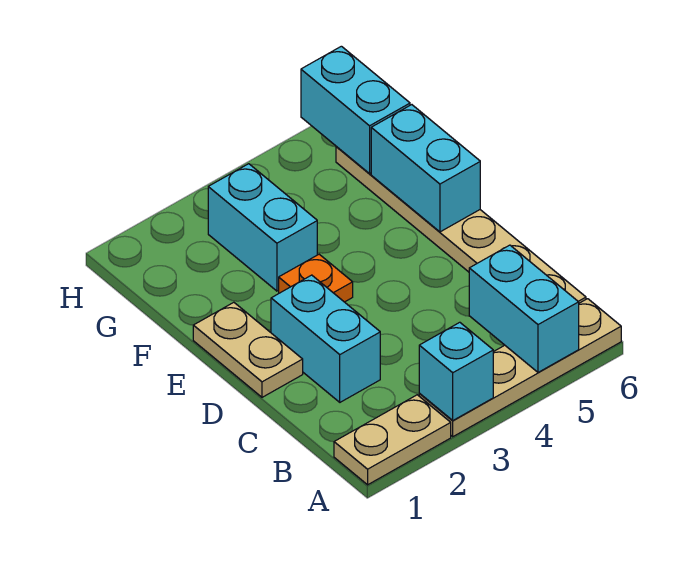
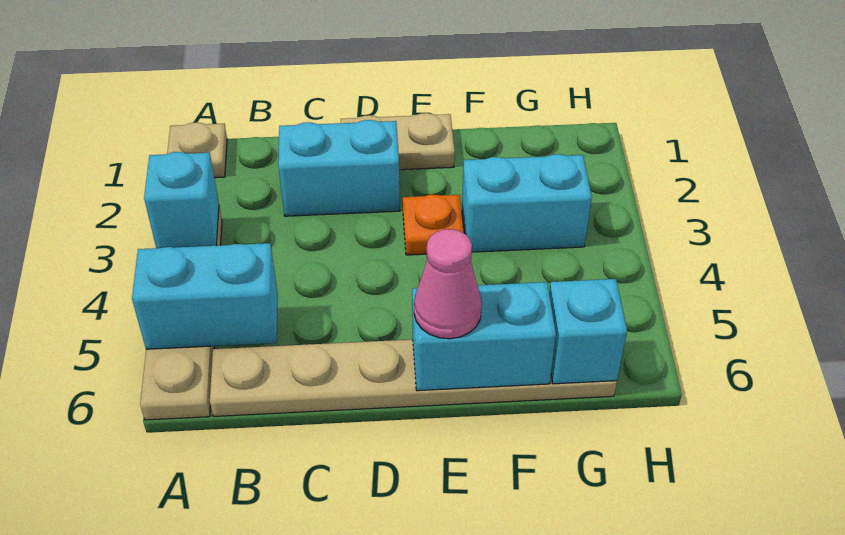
tan 1x2 plate [334,395,451,485] -> tan 1x1 plate [167,122,227,178]
none -> pink 1x1 cone [414,229,482,339]
cyan 1x2 brick [301,46,410,174] -> cyan 1x1 brick [549,279,627,384]

